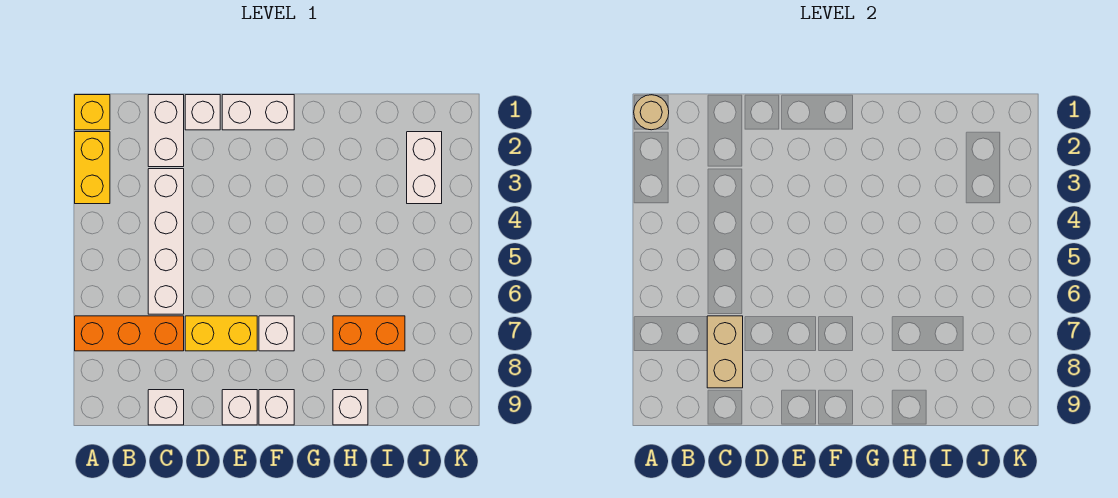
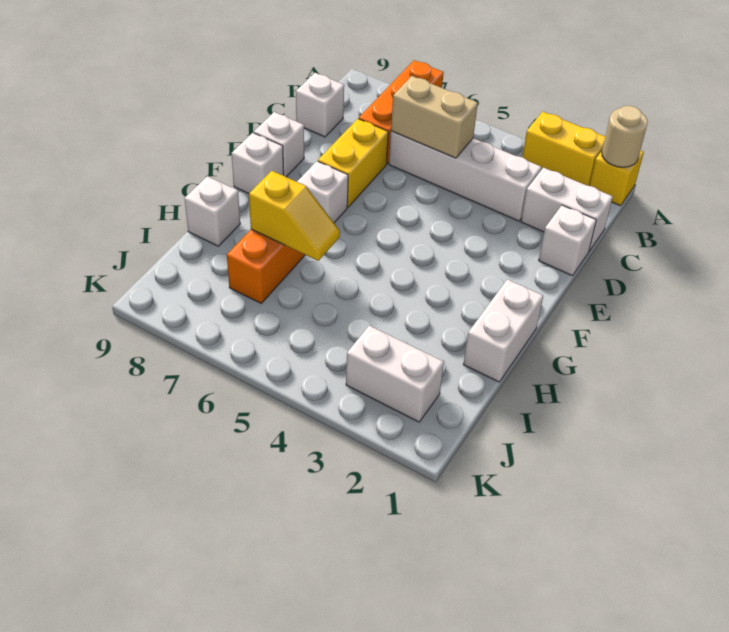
tan 1x2 brick [707,316,743,388] -> tan 1x2 brick moved to [391,76,478,158]
white 1x2 brick [222,95,294,130] -> white 1x2 brick moved to [463,279,543,382]
none -> yellow 1x2 slope [249,171,340,261]

